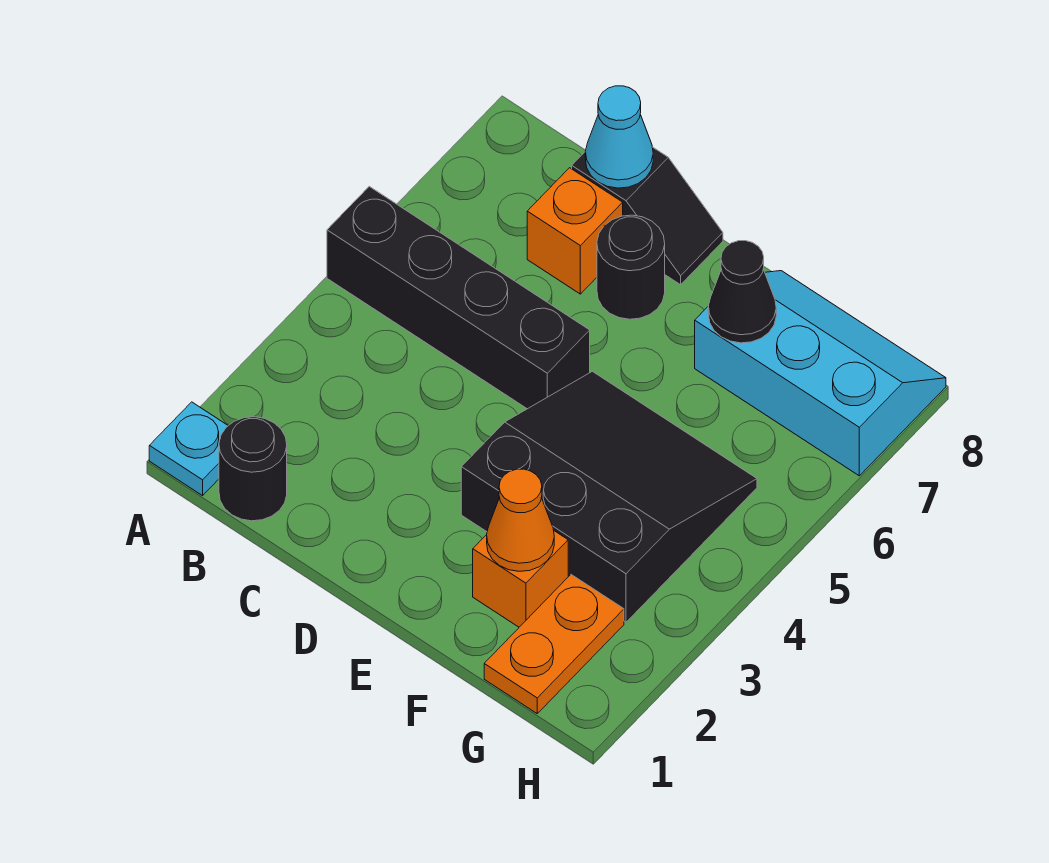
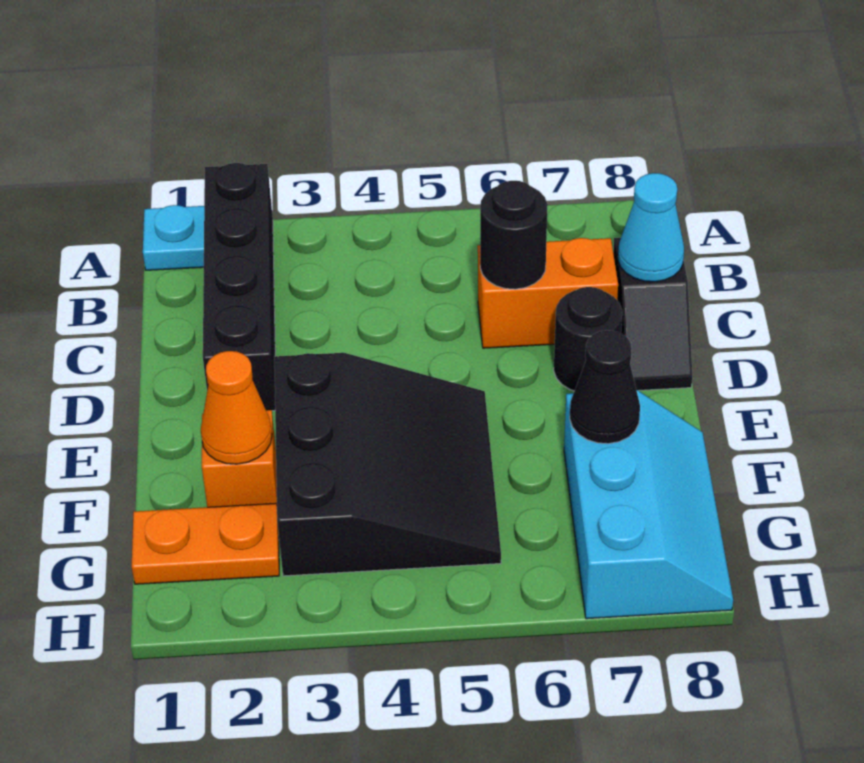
black 1x4 brick [327,186,590,409] -> black 1x4 brick moved to [203,163,275,411]
black 1x1 round brick [219,417,287,521] -> black 1x1 round brick moved to [480,181,548,289]
orange 1x1 brick [527,168,623,294] -> orange 1x2 brick [478,238,618,348]

